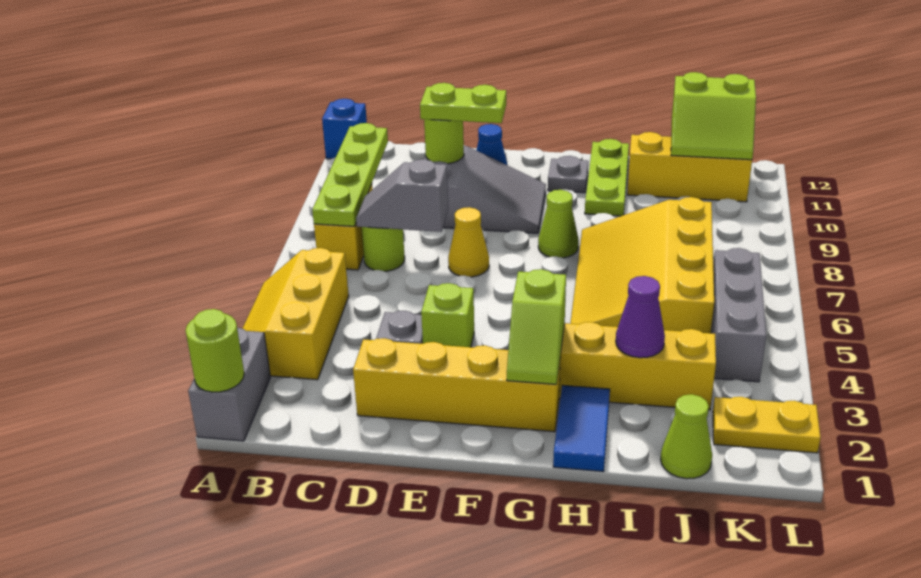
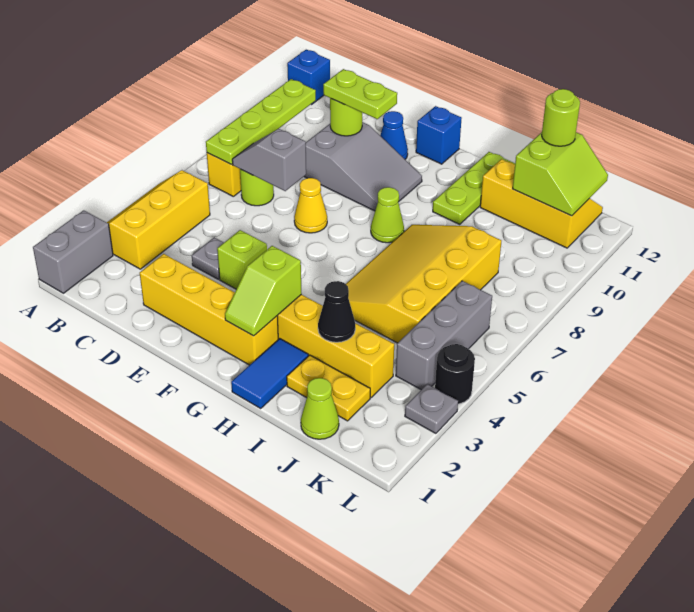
lime 1x1 round brick [185,309,244,392] -> lime 1x1 round brick moved to [542,89,580,146]
none -> blue 1x1 brick [416,106,462,164]
grey 1x1 plate [548,156,588,193] -> grey 1x1 plate moved to [405,384,458,433]
purple 1x1 cone [616,276,665,358] -> black 1x1 cone [318,281,355,342]
lime 2x2 slope [671,72,756,160] -> lime 2x2 slope turned to [513,132,608,216]
yellow 1x2 plate [713,397,821,453] -> yellow 1x2 plate moved to [287,355,370,421]
none -> black 1x1 round brick [435,344,475,404]

